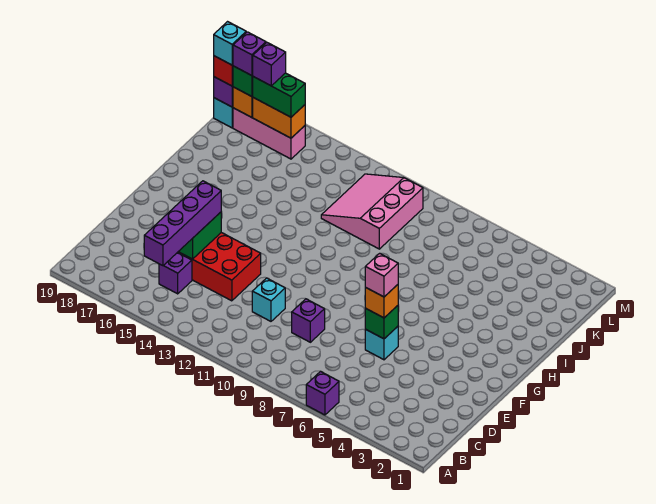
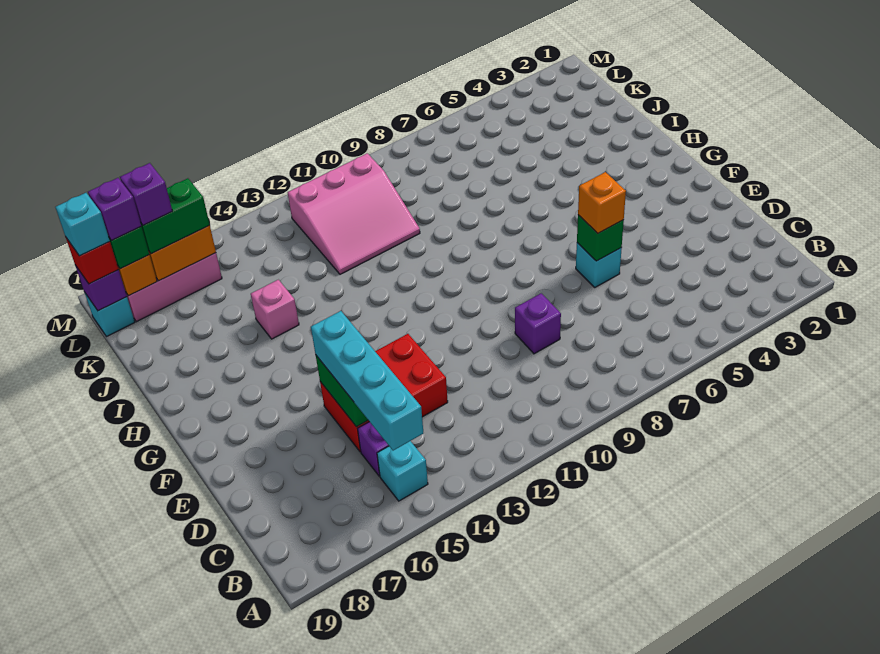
purple 1x1 brick [306,371,339,415] -> none
purple 1x4 brick [144,181,221,266] -> cyan 1x4 brick [311,311,423,451]
cyan 1x1 brick [252,278,285,321] -> cyan 1x1 brick moved to [377,441,428,501]
pink 1x1 brick [365,253,398,297] -> pink 1x1 brick moved to [251,280,299,339]
pink 3x3 slope [321,174,423,249] -> pink 3x3 slope turned to [288,153,420,274]

